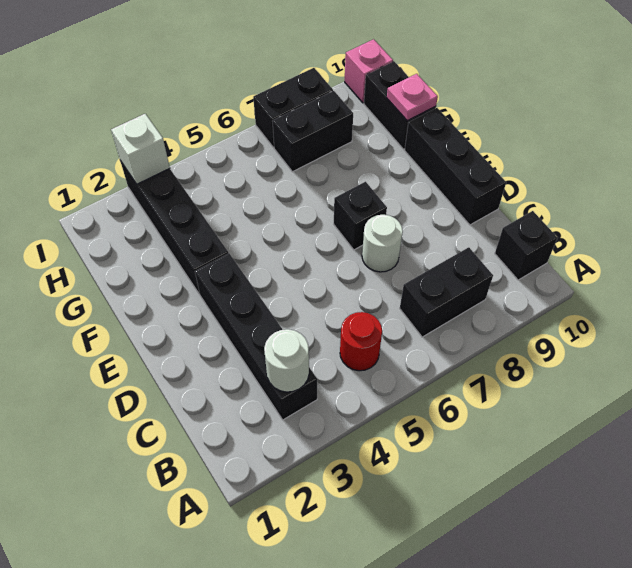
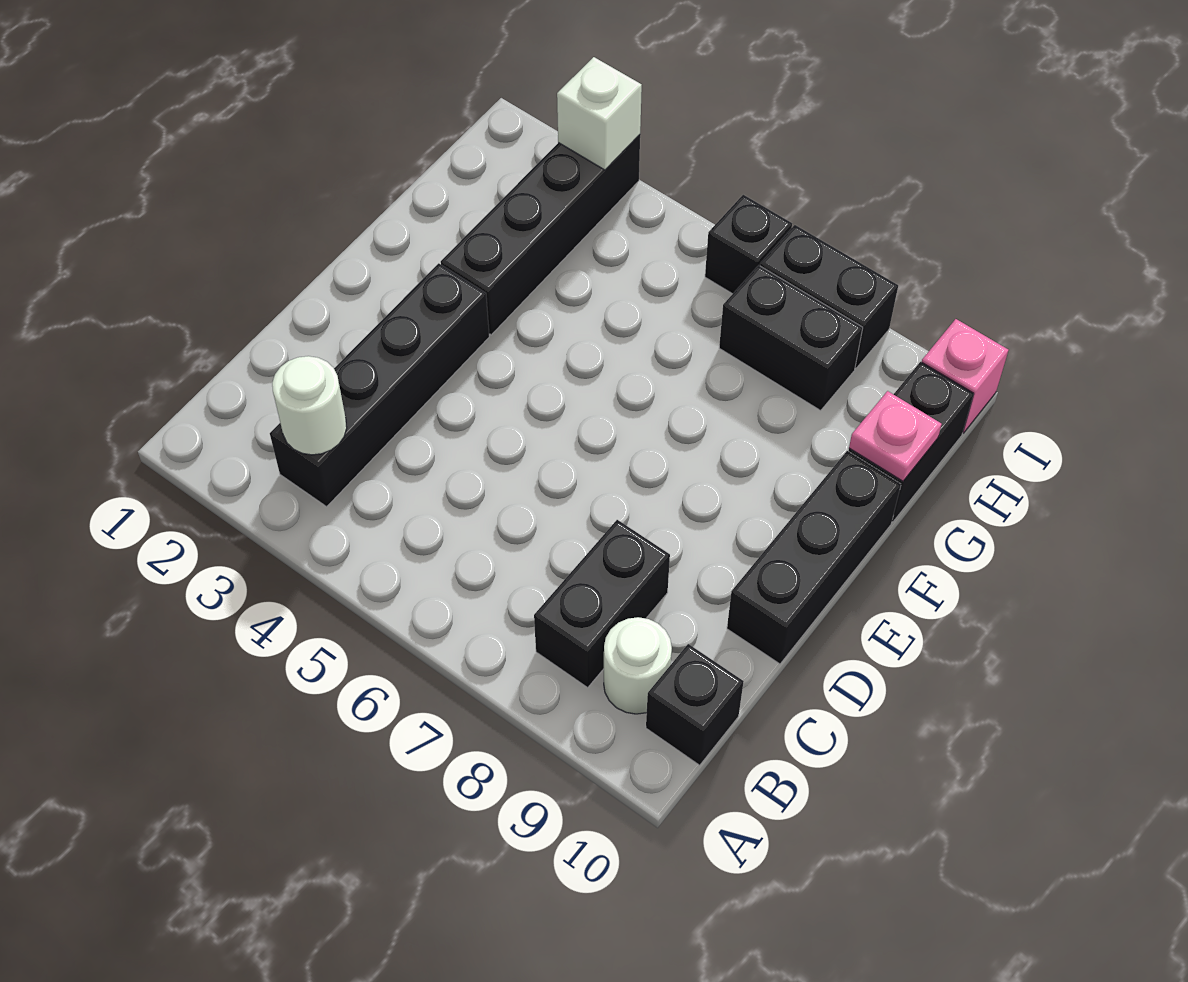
red 1x1 round brick [340,312,382,371] -> none
black 1x2 brick [400,247,493,337] -> black 1x2 brick turned to [534,520,670,688]
white 1x1 round brick [362,215,403,272] -> white 1x1 round brick moved to [604,617,672,714]
black 1x1 brick [334,182,387,250] -> black 1x1 brick moved to [705,195,792,294]

